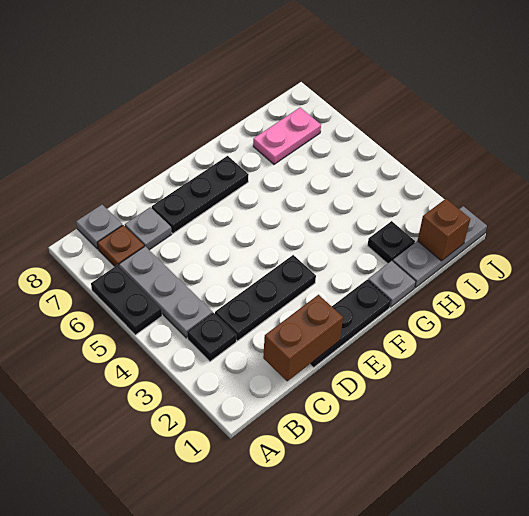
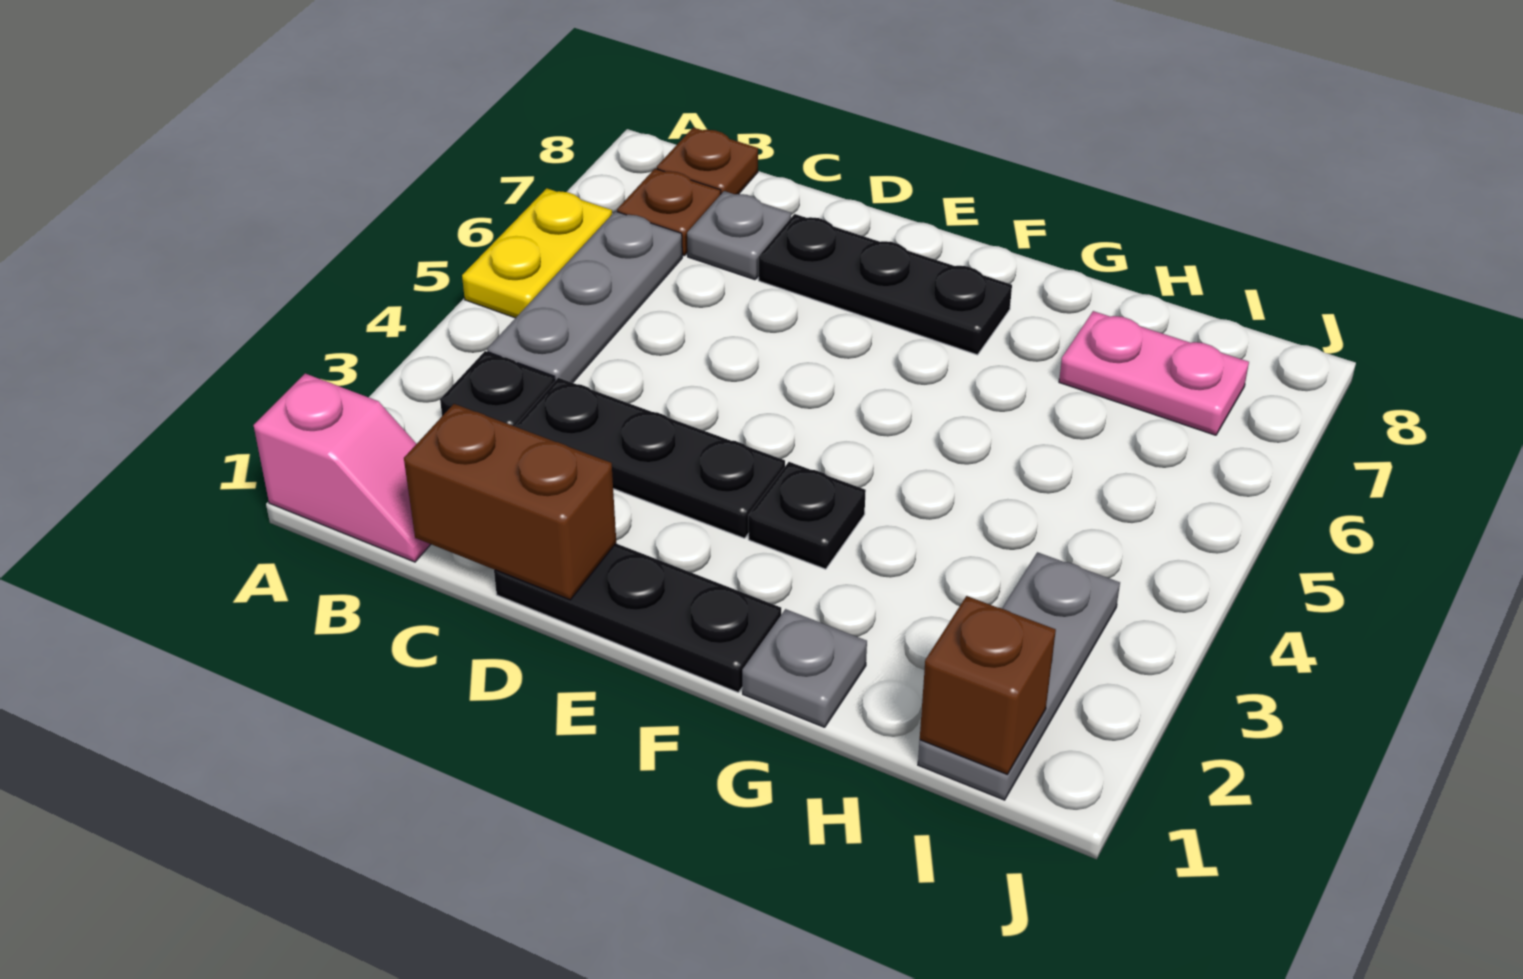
none -> pink 1x2 slope [254,374,431,562]
black 1x2 plate [91,265,162,335] -> yellow 1x2 plate [462,188,612,318]
grey 1x1 plate [76,205,123,249] -> brown 1x1 plate [657,127,758,194]
grey 1x3 plate [393,206,487,288] -> grey 1x3 plate turned to [918,552,1120,800]
black 1x1 plate [367,221,415,264] -> black 1x1 plate moved to [748,462,866,569]

